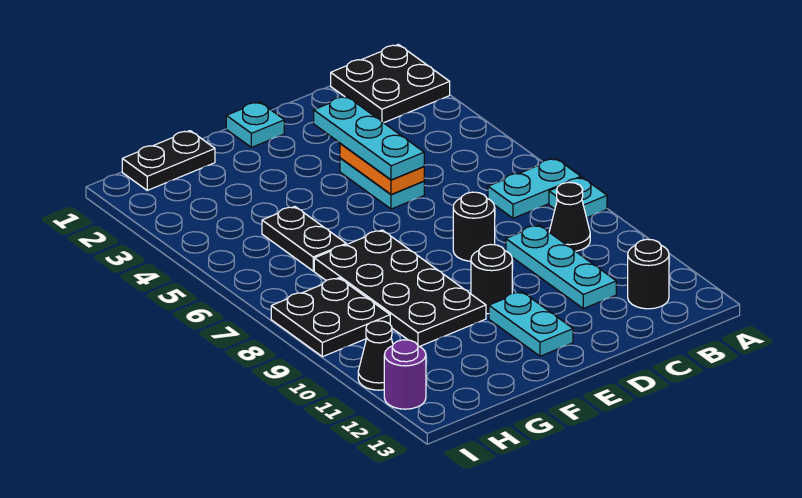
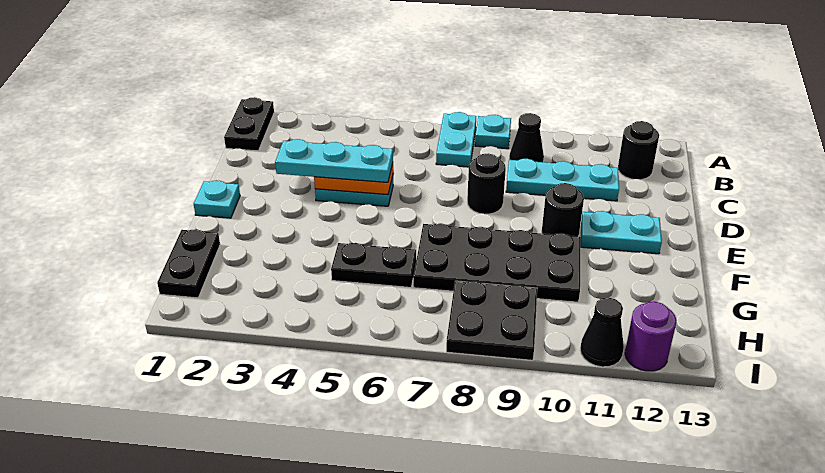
black 2x2 plate [331,44,450,123] -> black 1x2 plate [224,97,274,151]

